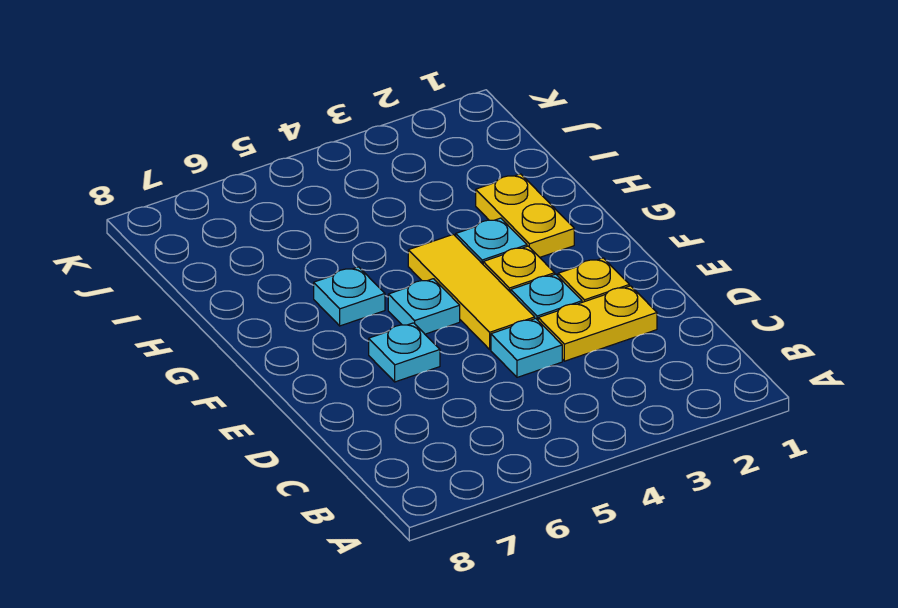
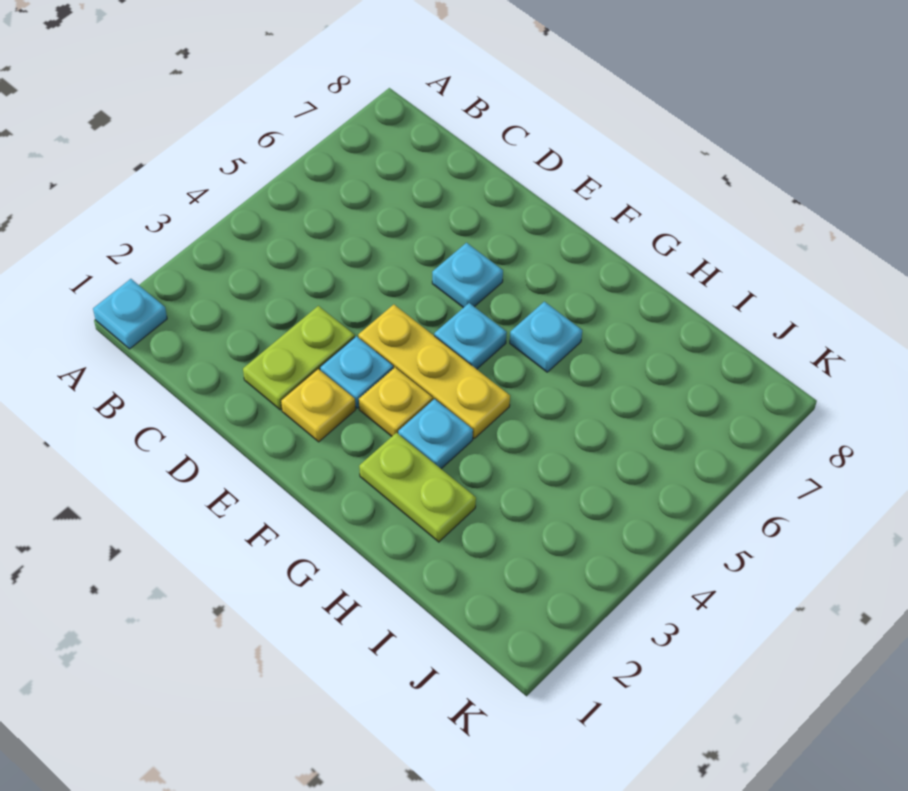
yellow 1x2 plate [538,286,657,361] -> lime 1x2 plate [243,306,355,410]
cyan 1x1 plate [491,318,562,377] -> cyan 1x1 plate moved to [93,279,167,349]
yellow 1x3 tile [408,234,535,349] -> yellow 1x3 plate [358,305,510,438]
yellow 1x2 plate [476,174,574,257] -> lime 1x2 plate [359,433,476,542]

